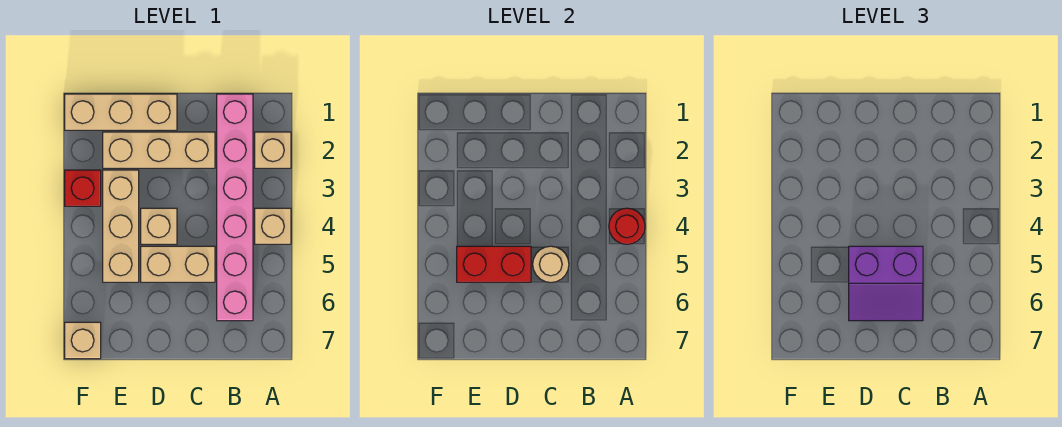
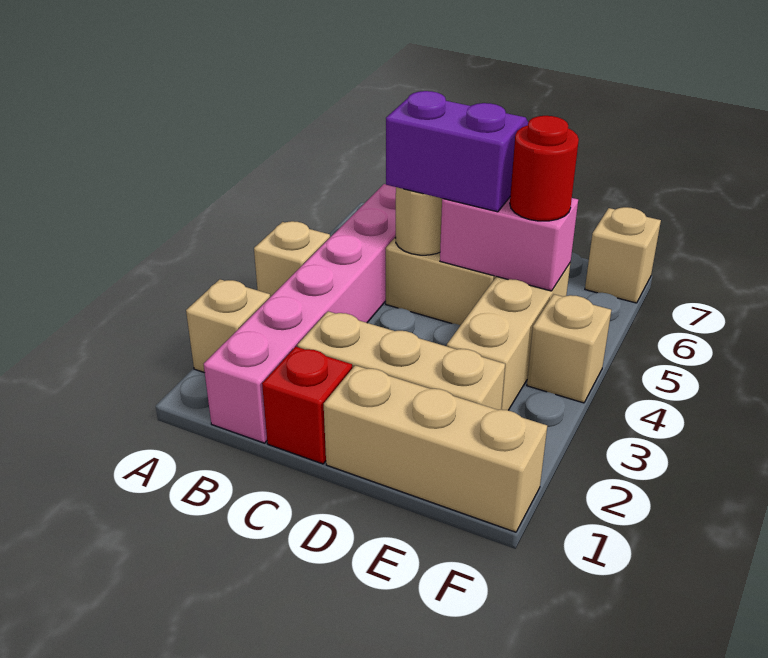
red 1x1 round brick [609,208,645,244] -> red 1x1 round brick moved to [510,116,579,221]
tan 1x1 brick [141,208,177,244] -> tan 1x1 brick moved to [527,294,611,403]
red 1x2 brick [457,246,531,282] -> pink 1x2 brick [440,197,578,291]
red 1x1 brick [65,170,101,206] -> red 1x1 brick moved to [262,347,352,464]

